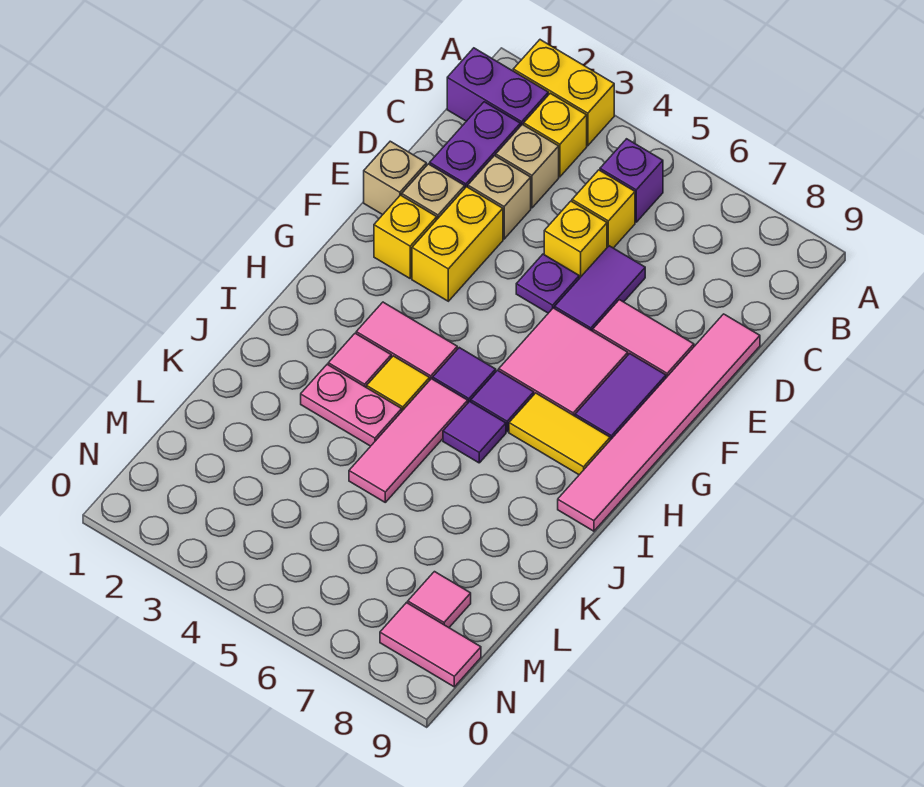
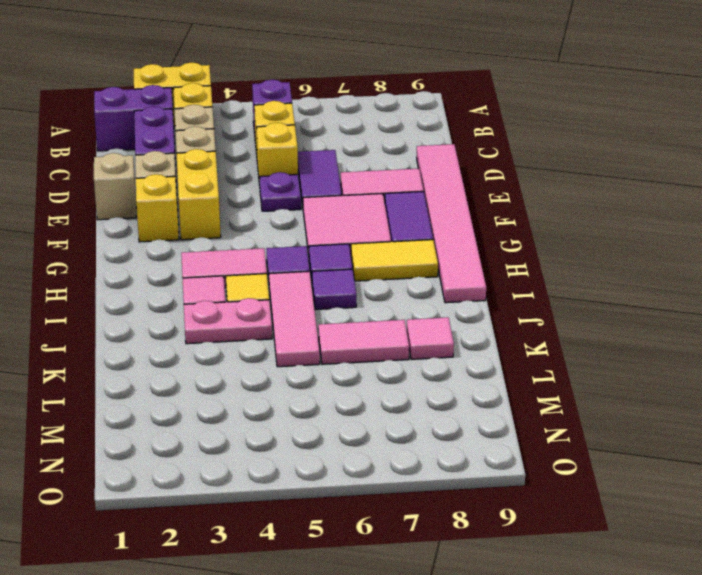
pink 1x1 tile [408,572,471,627] -> pink 1x1 tile moved to [407,317,454,359]
pink 1x2 tile [380,603,481,687] -> pink 1x2 tile moved to [318,320,409,364]

